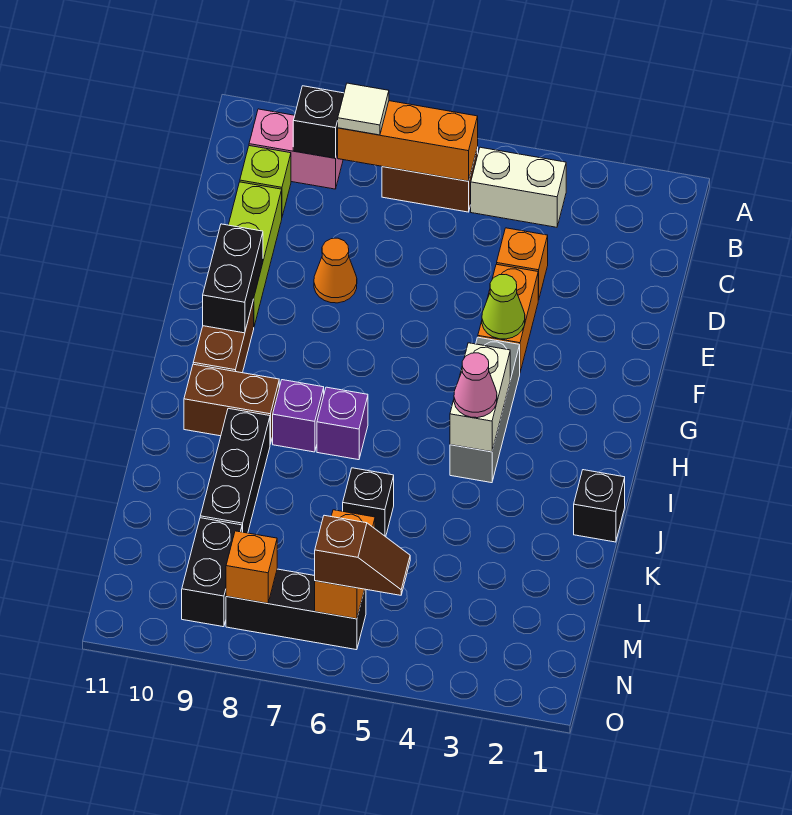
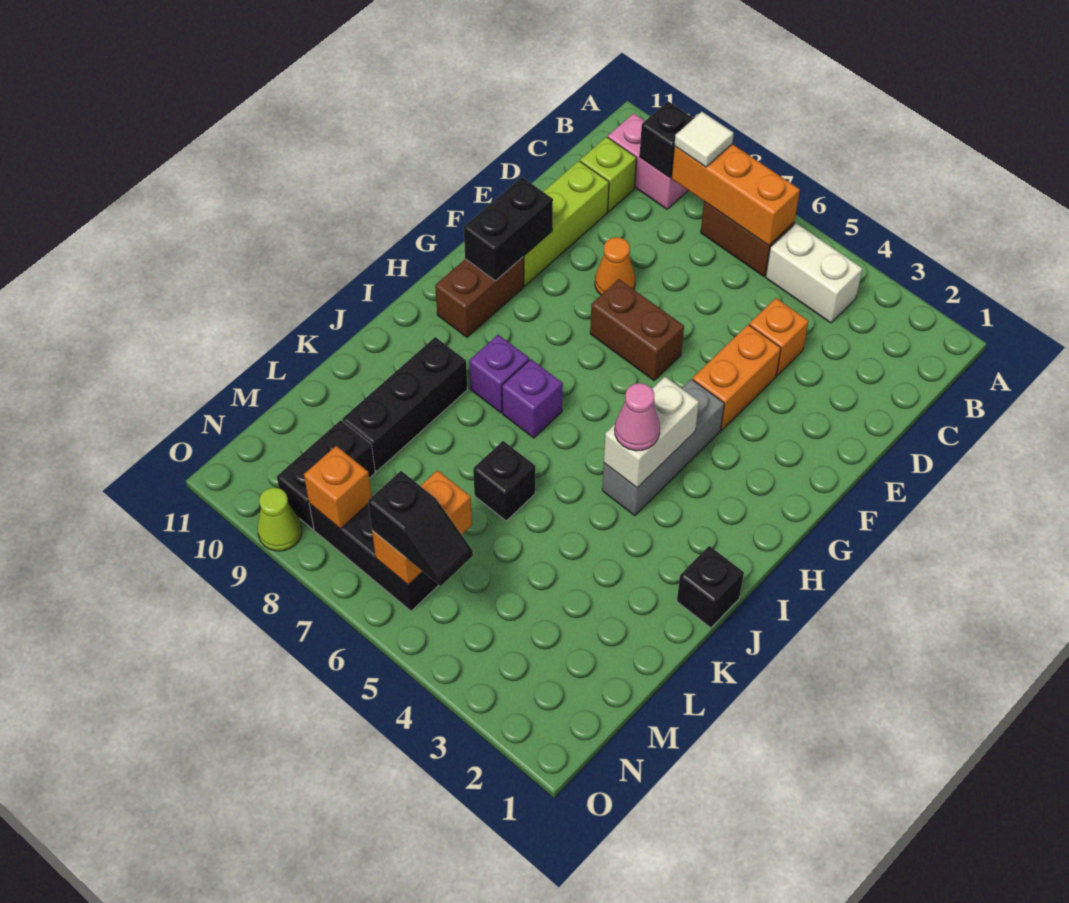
lime 1x1 cone [482,275,525,339] -> lime 1x1 cone moved to [258,488,302,551]
brown 1x2 brick [184,364,279,444] -> brown 1x2 brick moved to [590,279,684,381]
brown 1x2 slope [315,515,410,595] -> black 1x2 slope [368,471,473,586]

